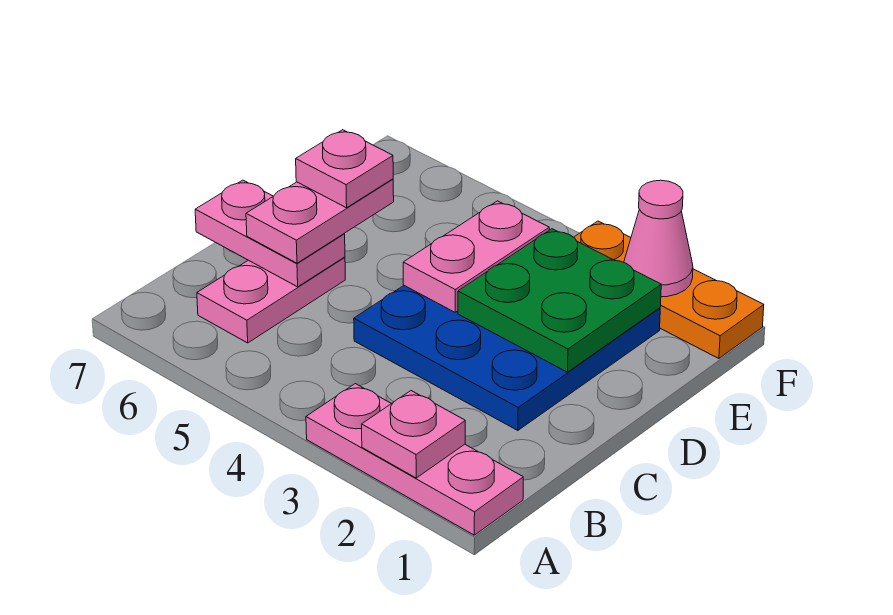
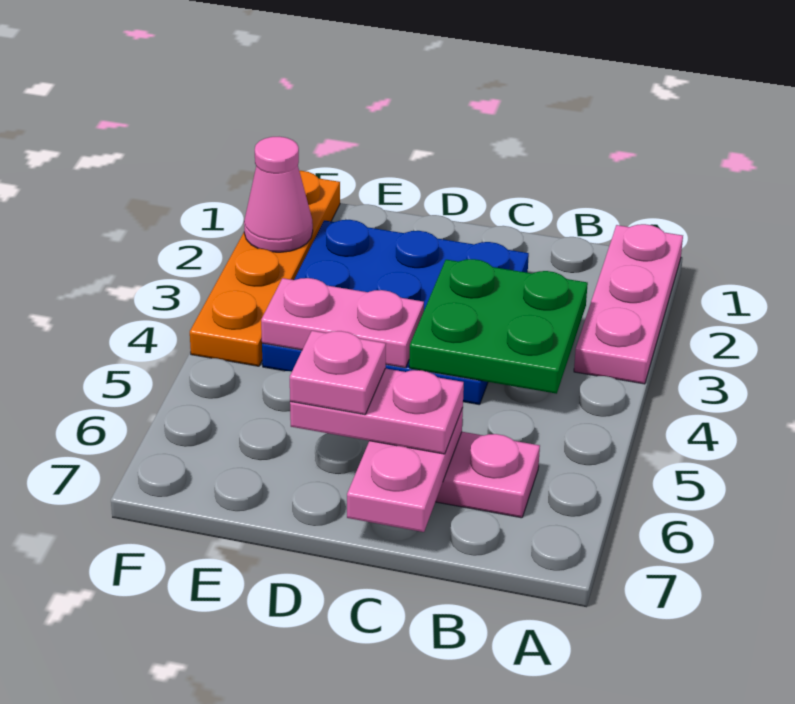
pink 1x1 plate [362,391,465,478] -> none
green 2x2 plate [458,229,661,372] -> green 2x2 plate moved to [409,259,588,394]
orange 1x3 plate [574,221,764,358] -> orange 1x4 plate [190,171,340,366]

